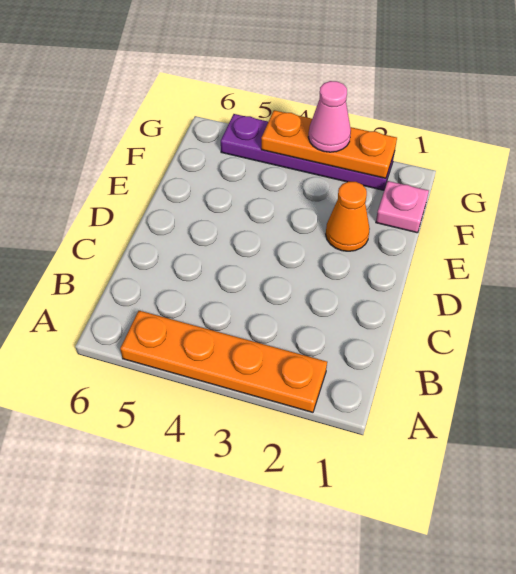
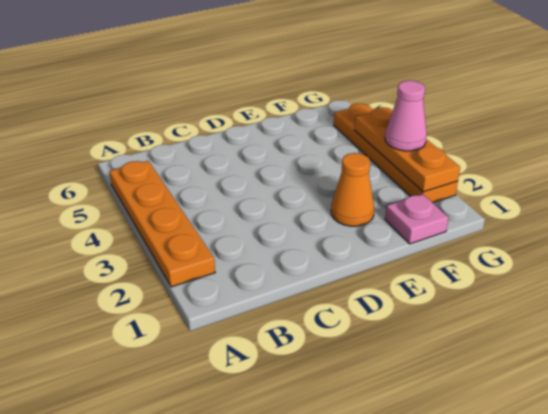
purple 1x4 plate [221,114,395,190] -> orange 1x4 plate [334,104,458,203]

